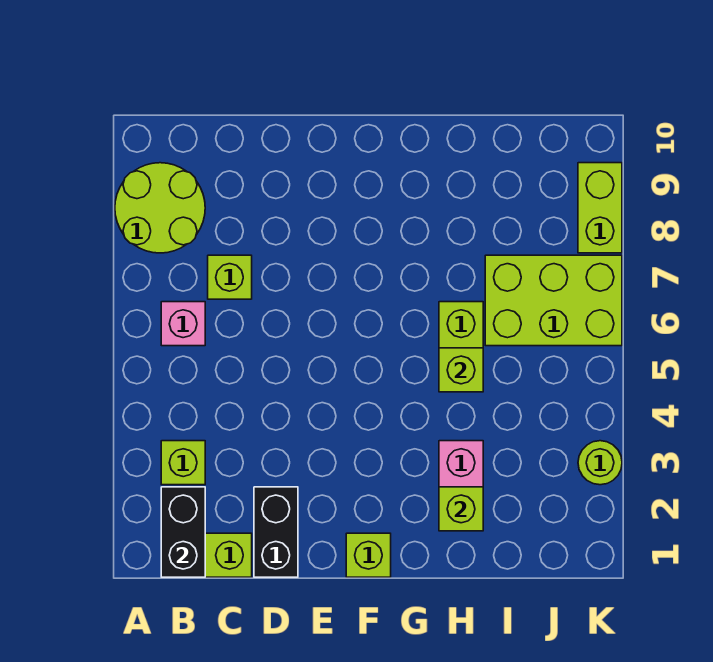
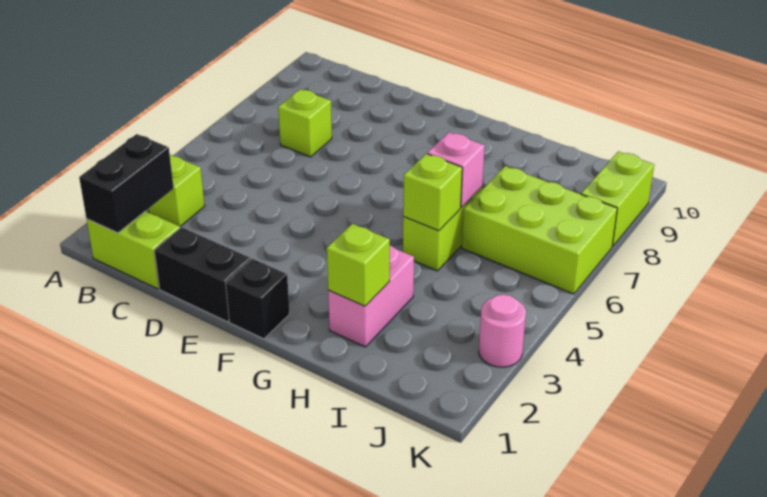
lime 2x2 round brick [115,163,205,253] -> none
pink 1x1 brick [161,302,205,346] -> pink 1x1 brick moved to [427,132,485,207]
black 1x2 brick [254,487,298,577] -> black 1x2 brick turned to [154,227,251,322]
lime 1x1 brick [346,533,391,577] -> black 1x1 brick [226,259,290,339]
lime 1x1 round brick [578,441,622,485] -> pink 1x1 round brick [479,294,526,367]

